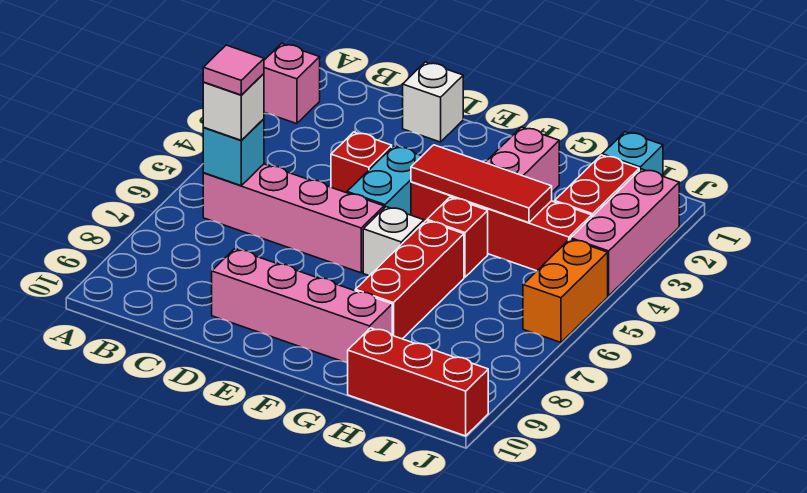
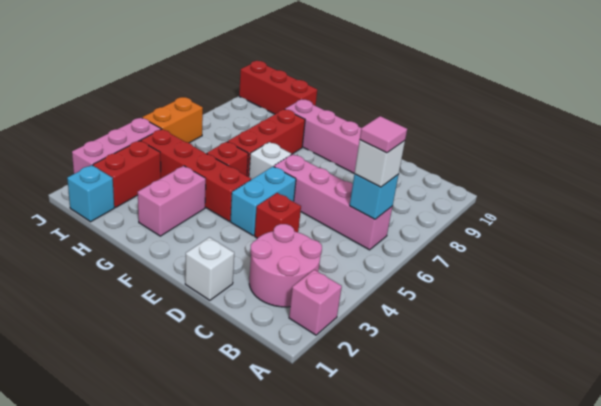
none -> pink 2x2 round brick [249,224,322,307]
red 1x3 tile [411,145,552,223] -> none

